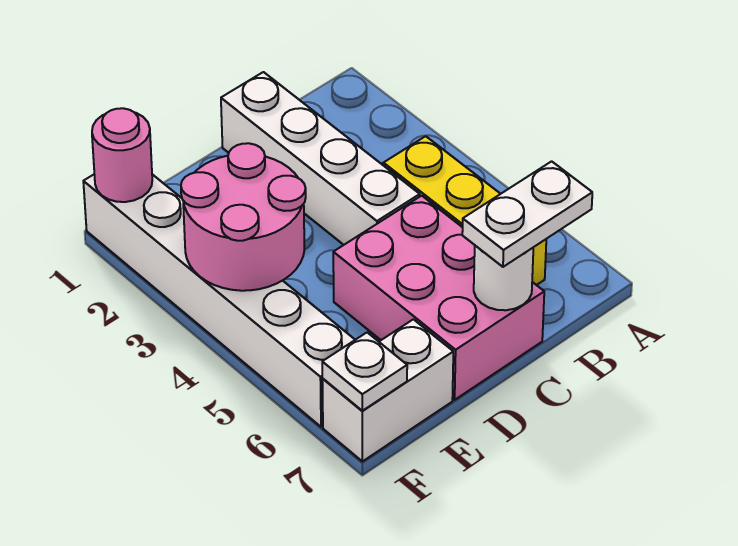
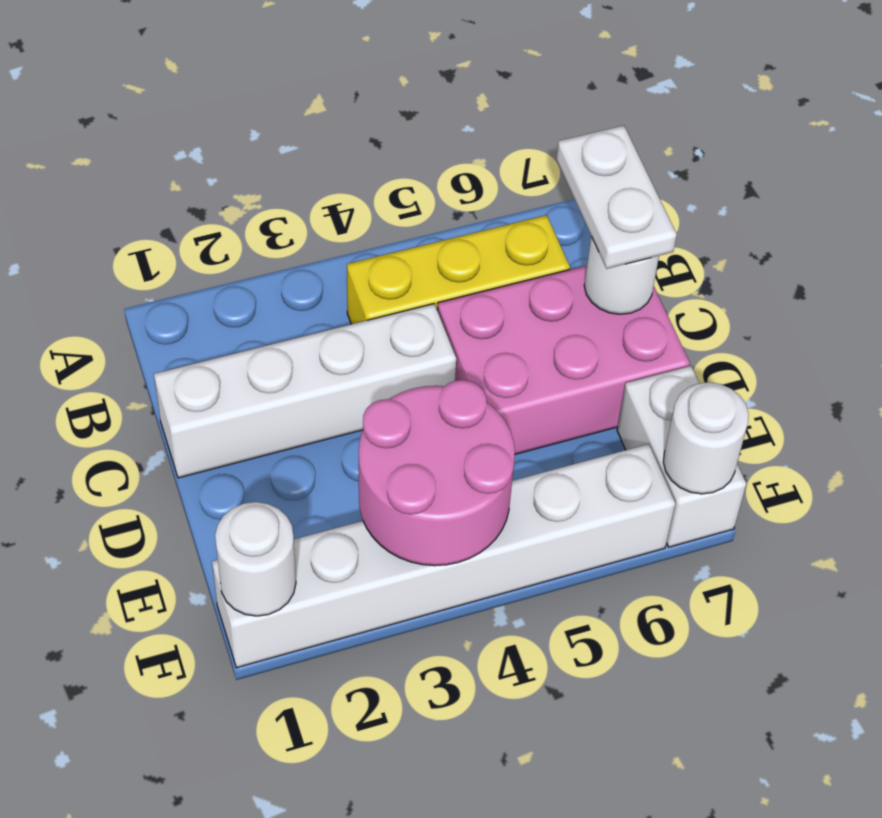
pink 1x1 round brick [92,108,152,202] -> white 1x1 round brick [215,502,296,616]
white 1x1 plate [322,333,407,411] -> white 1x1 round brick [663,382,749,494]

